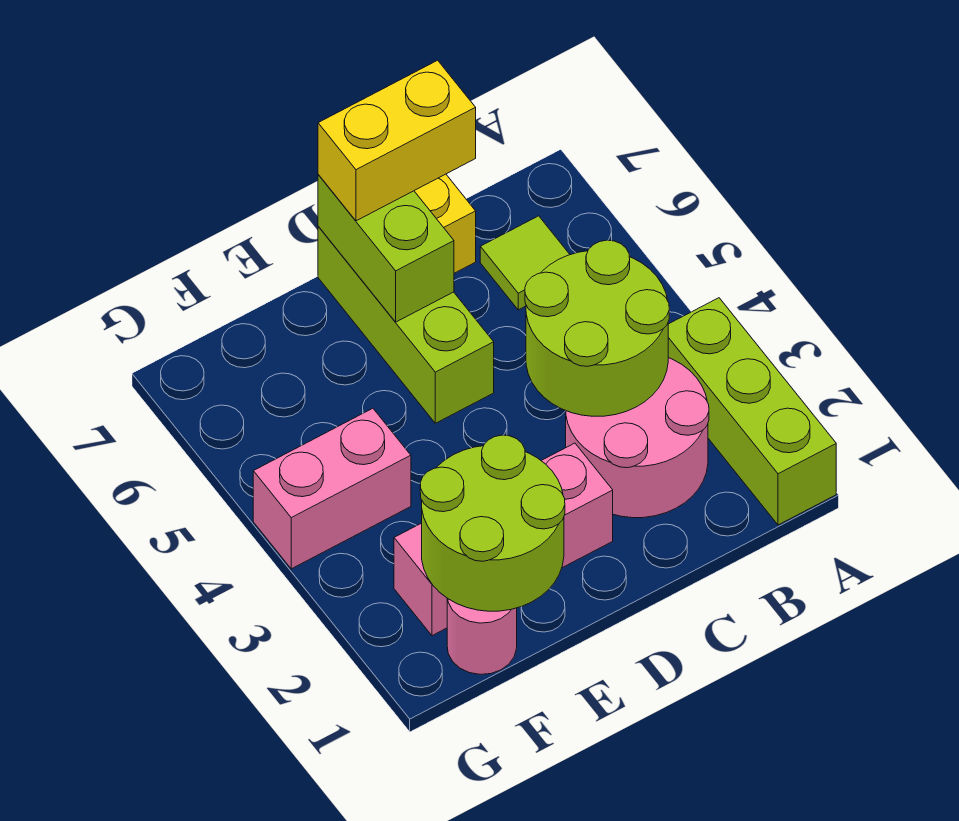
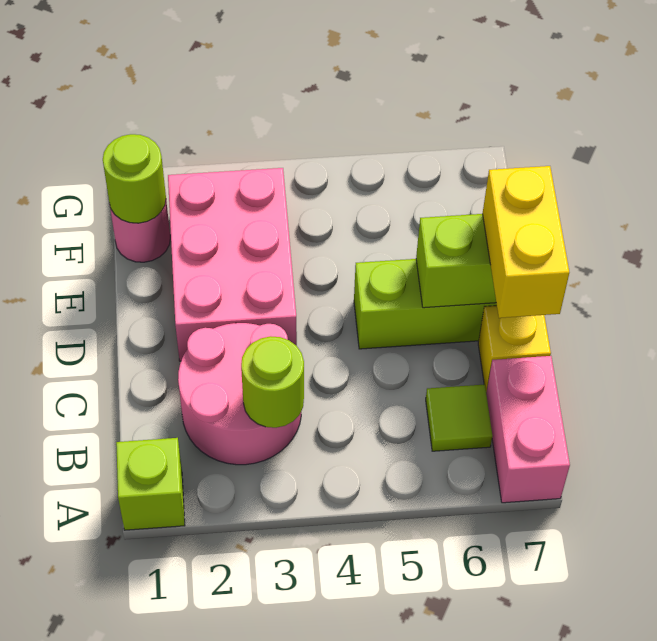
lime 1x3 brick [668,298,836,525] -> lime 1x1 brick [116,438,185,530]
lime 2x2 round brick [525,240,669,416] -> lime 1x1 round brick [241,336,304,428]
pink 1x3 brick [394,443,613,636] -> pink 2x3 brick [168,168,297,361]
lime 2x2 round brick [420,435,565,611] -> lime 1x1 round brick [103,134,166,223]
pink 1x2 brick [253,408,411,569] -> pink 1x2 brick moved to [486,356,570,503]

